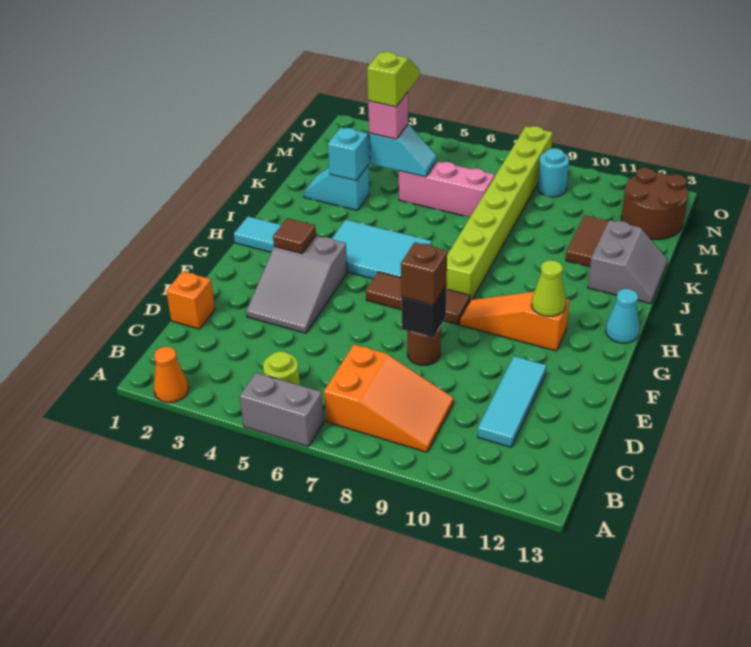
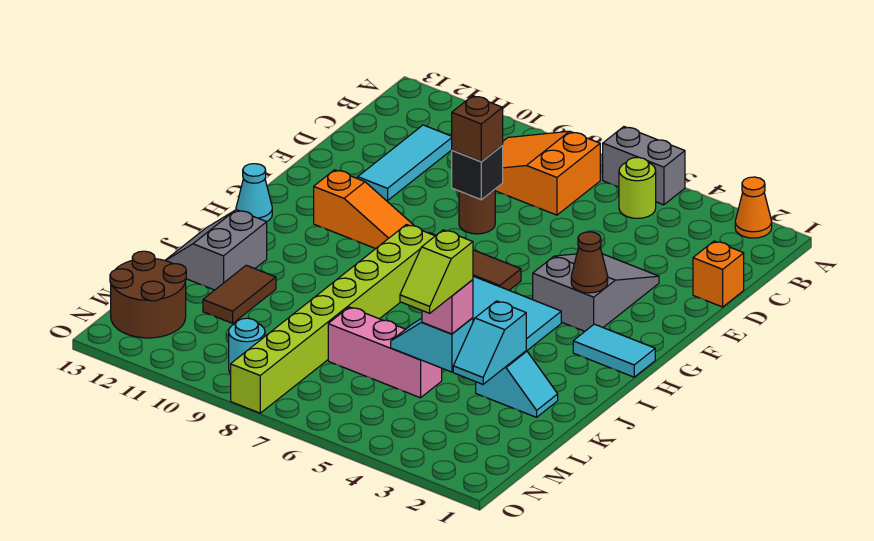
brown 1x1 tile [273,218,316,253] -> brown 1x1 cone [571,232,608,293]
lime 1x1 cone [532,260,566,316] -> none

